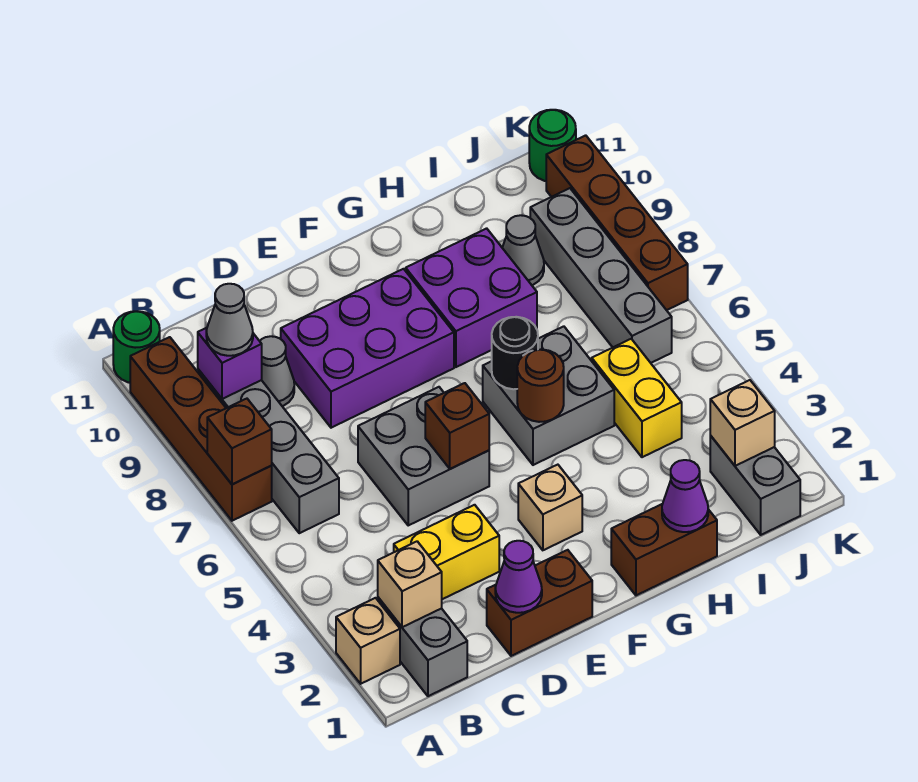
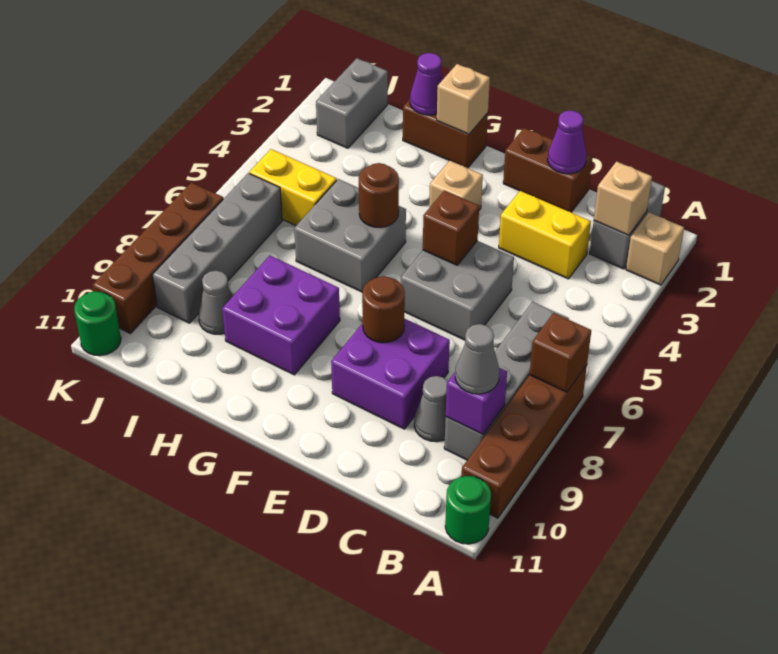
purple 2x3 brick [281,269,454,428] -> purple 2x2 brick [331,318,450,429]
none -> brown 1x1 round brick [362,276,405,343]
black 1x1 round brick [492,317,538,389] -> none
yellow 1x2 brick [592,339,682,457] -> yellow 1x2 brick turned to [249,149,337,225]
tan 1x1 brick [710,380,775,466] -> tan 1x1 brick moved to [437,64,490,134]

